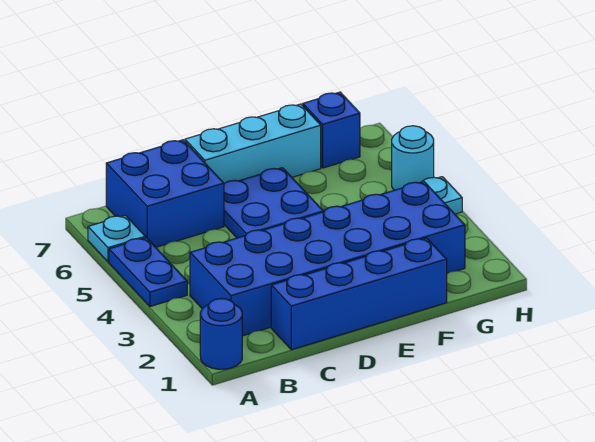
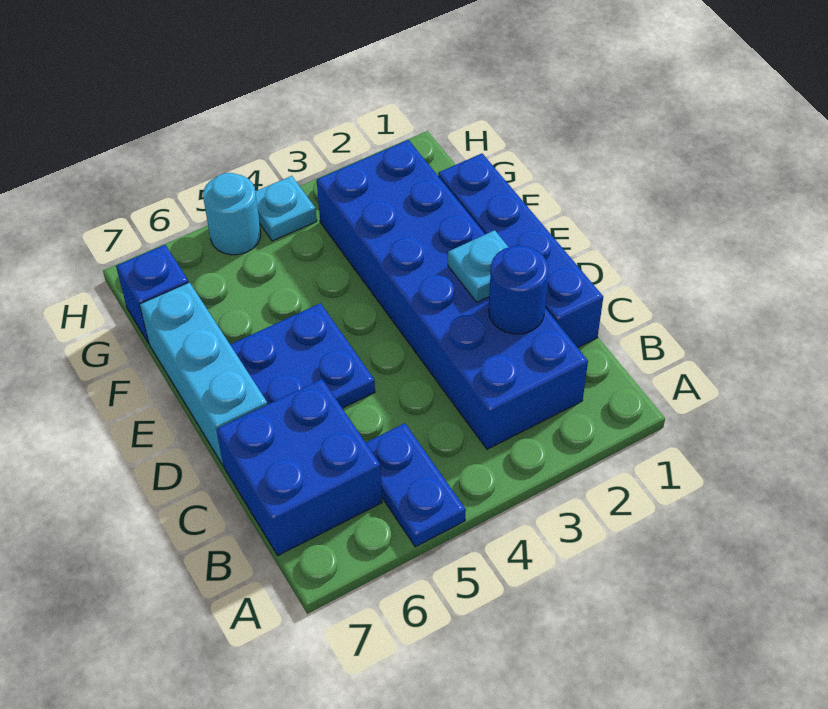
blue 1x1 round brick [200,299,242,369] -> blue 1x1 round brick moved to [489,246,548,334]
blue 1x2 plate [109,238,187,306] -> blue 1x2 plate turned to [366,423,466,547]
cyan 1x1 plate [88,215,145,262] -> cyan 1x1 plate moved to [448,230,508,302]

